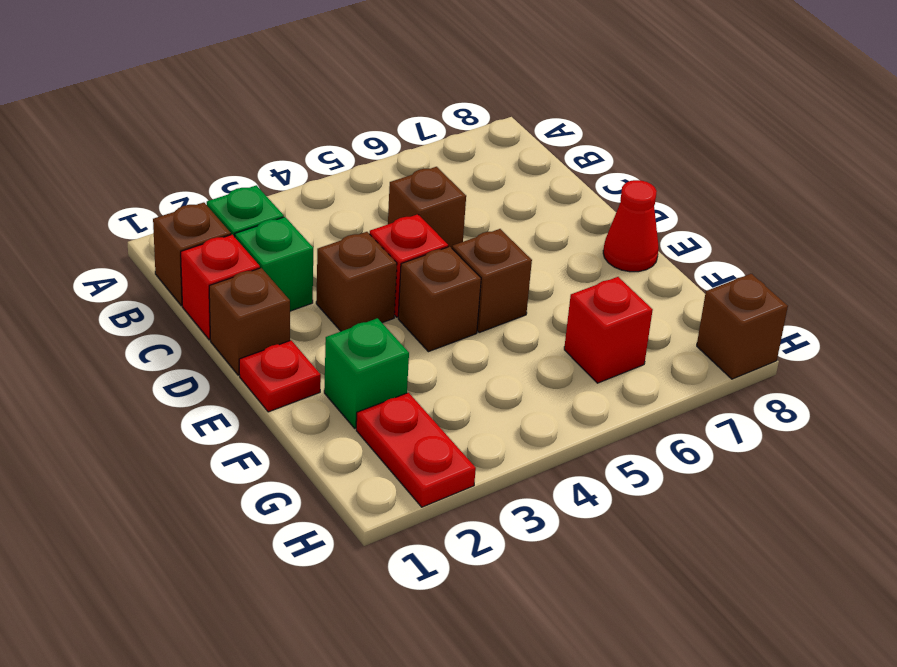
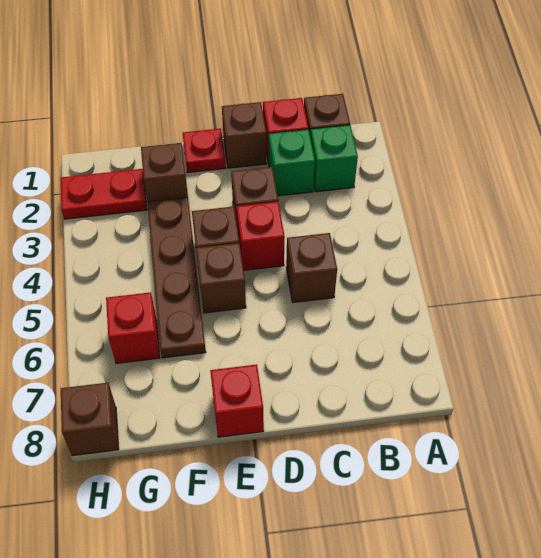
red 1x1 cone [603,180,659,272] -> red 1x1 brick [210,365,264,437]
green 1x1 brick [324,318,409,428] -> brown 1x1 brick [141,143,188,202]
none -> brown 1x4 plate [147,197,206,358]

